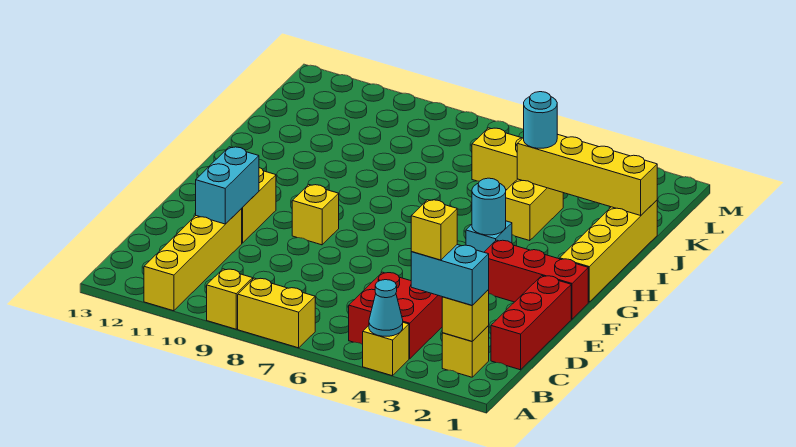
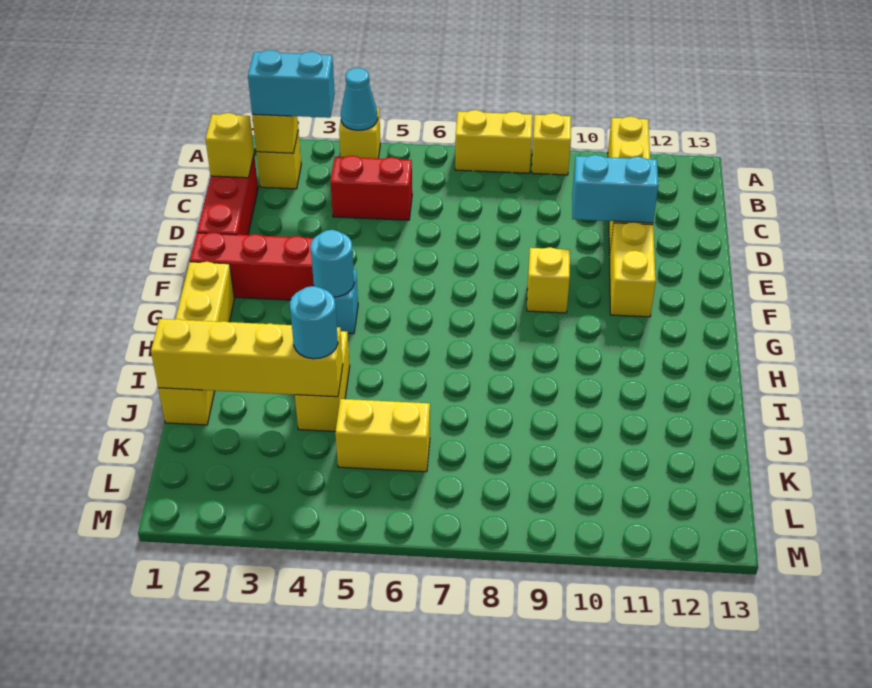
yellow 1x1 brick [411,200,457,260] -> yellow 1x1 brick moved to [205,113,254,178]
red 2x2 brick [349,272,442,359] -> red 1x2 brick [331,156,412,220]
cyan 1x2 brick [196,147,259,224] -> cyan 1x2 brick turned to [572,155,658,223]

